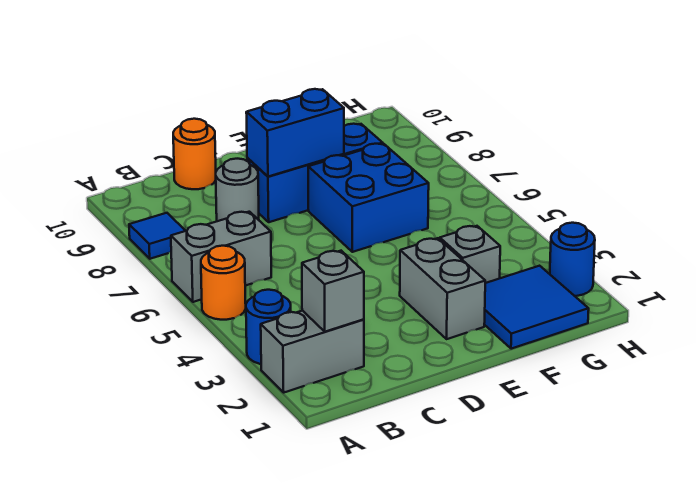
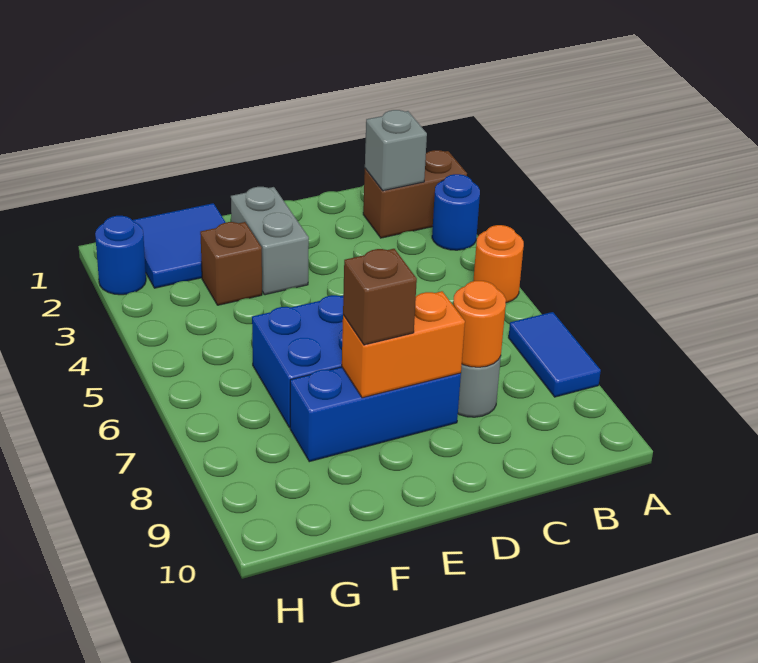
grey 1x2 brick [261,311,364,392] -> brown 1x2 brick [363,150,467,238]
grey 1x2 brick [171,212,271,302] -> none
blue 1x1 tile [129,213,185,259] -> blue 1x2 tile [509,312,601,397]
orange 1x1 round brick [173,119,216,189] -> orange 1x1 round brick moved to [453,281,506,367]
blue 1x2 brick [246,89,344,177] -> orange 1x2 brick [342,291,465,398]
none -> brown 1x1 brick [343,249,417,345]
grey 1x1 brick [440,226,500,283] -> brown 1x1 brick [200,222,262,305]

